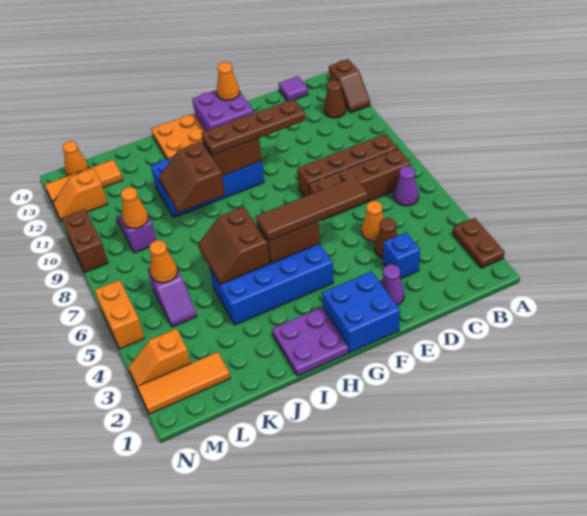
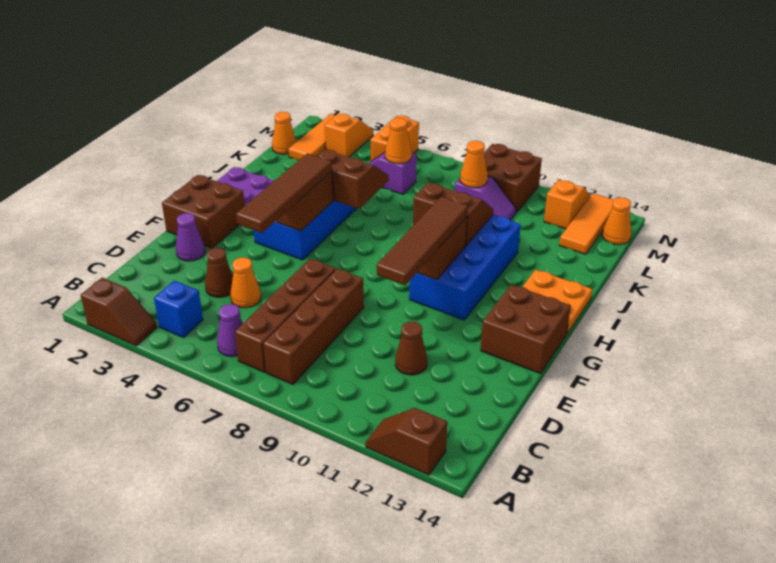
brown 1x2 plate [453,218,504,268] -> brown 1x2 slope [81,278,157,346]
brown 1x1 cone [324,80,346,118] -> brown 1x1 cone moved to [395,321,427,375]
purple 1x1 tile [279,76,308,101] -> none
blue 1x1 brick [383,232,420,278] -> blue 1x1 brick moved to [154,281,203,338]
brown 1x4 plate [202,99,305,155] -> brown 1x4 tile [377,197,468,285]
blue 2x2 brick [322,271,400,353] -> brown 2x2 brick [162,175,245,248]
purple 2x2 brick [192,90,254,131] -> brown 2x2 brick [481,285,571,374]
orange 1x1 cone [217,62,240,101] -> orange 1x1 cone moved to [272,112,297,154]
orange 1x2 brick [95,280,144,349] -> orange 1x2 brick turned to [370,115,419,161]
brown 1x2 brick [62,209,108,273] -> brown 2x2 brick [484,144,542,213]

